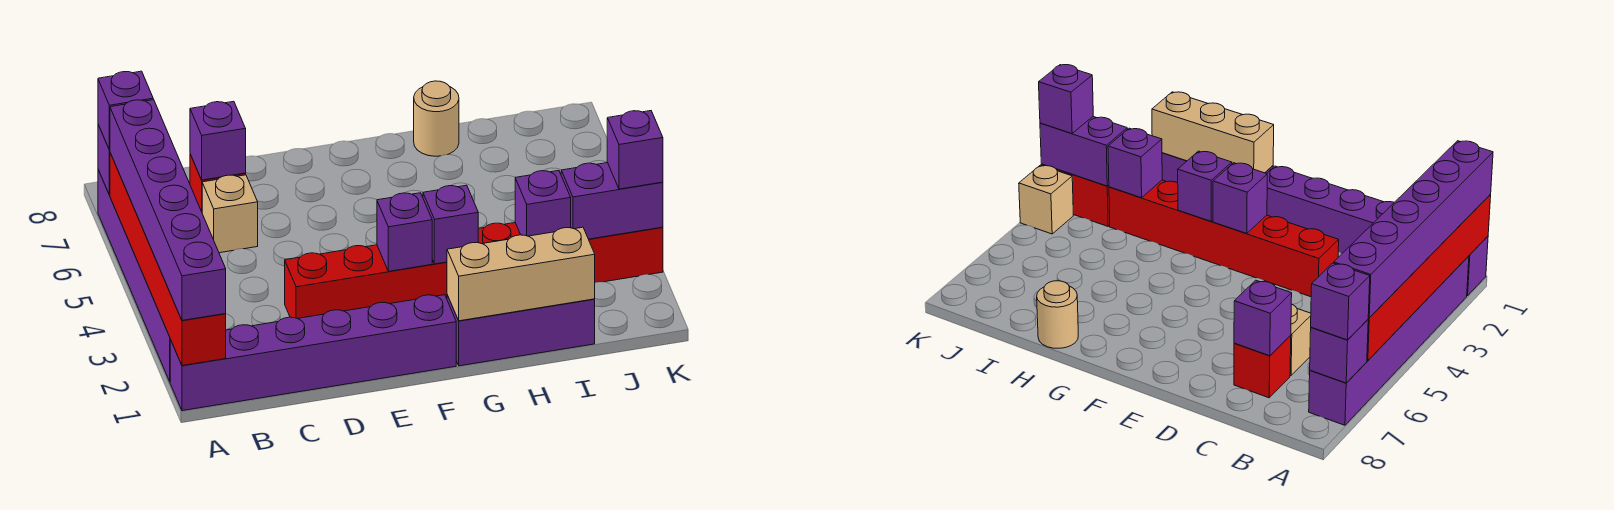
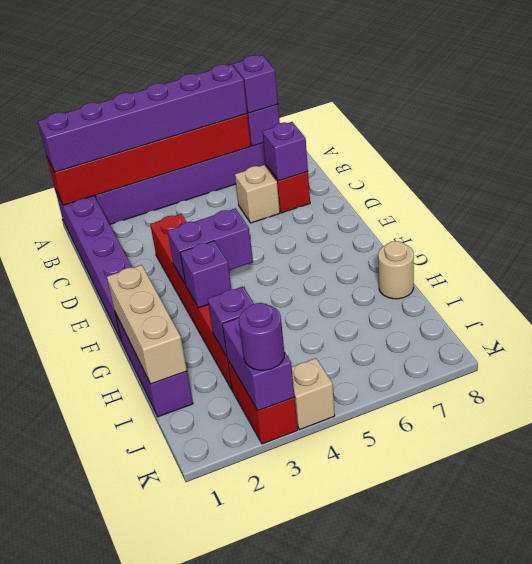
purple 1x1 brick [377,193,432,271] -> purple 1x2 brick [168,208,253,285]
purple 1x1 brick [607,111,663,189] -> purple 1x1 round brick [239,303,285,370]

